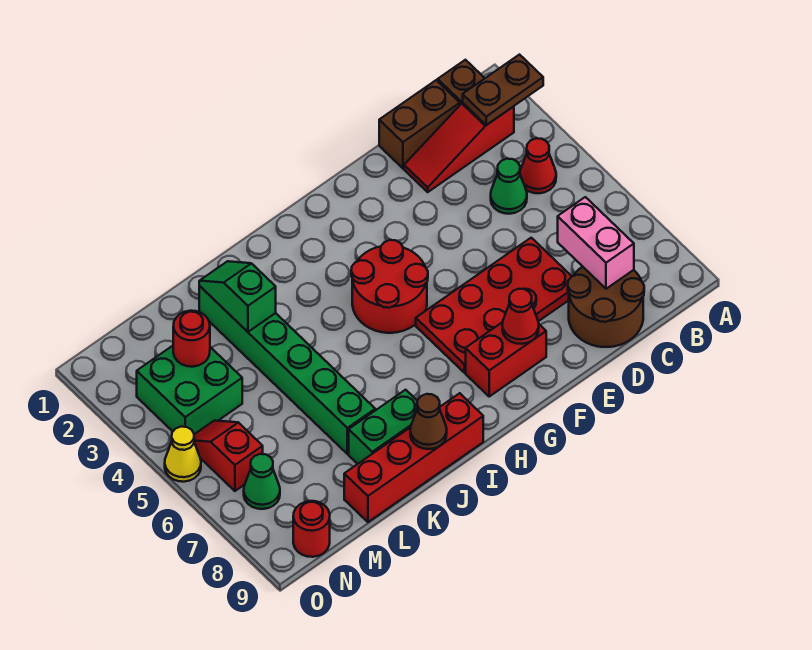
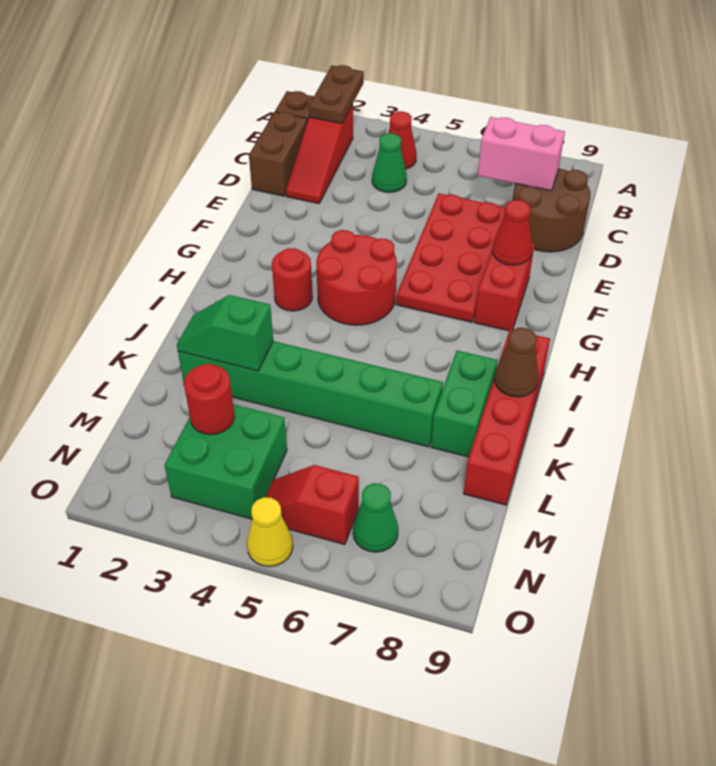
red 1x1 round brick [293,501,330,557] -> red 1x1 round brick moved to [272,248,313,311]

